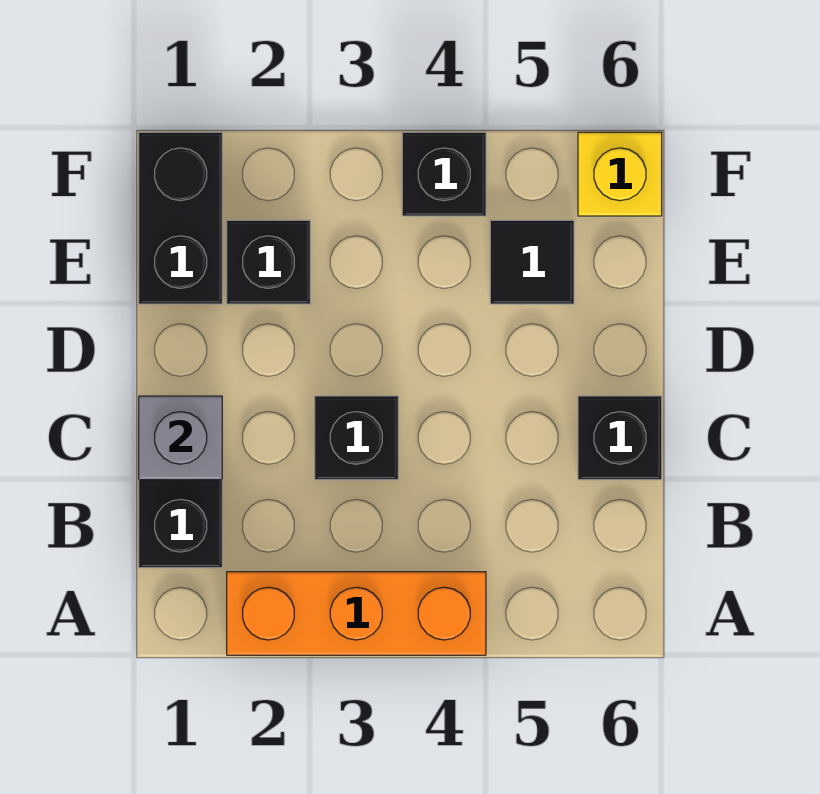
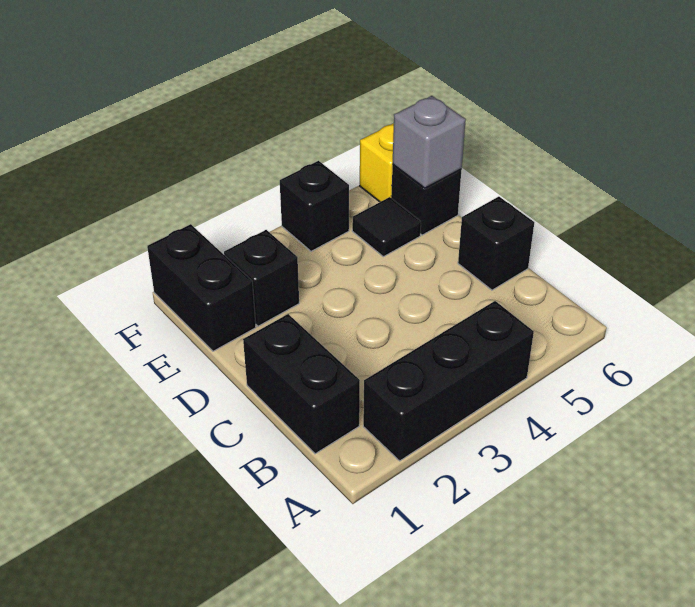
orange 1x3 brick [227,572,486,655] -> black 1x3 brick [363,301,534,461]
grey 1x1 brick [139,396,222,480] -> grey 1x1 brick moved to [393,96,466,188]
black 1x1 brick [315,396,398,480] -> black 1x1 brick moved to [391,165,462,235]

